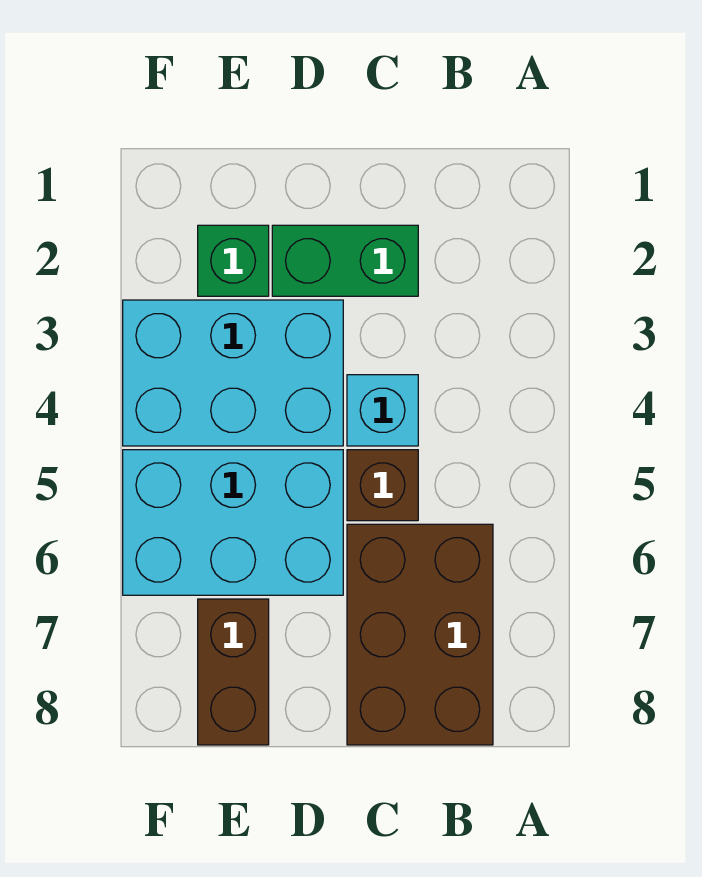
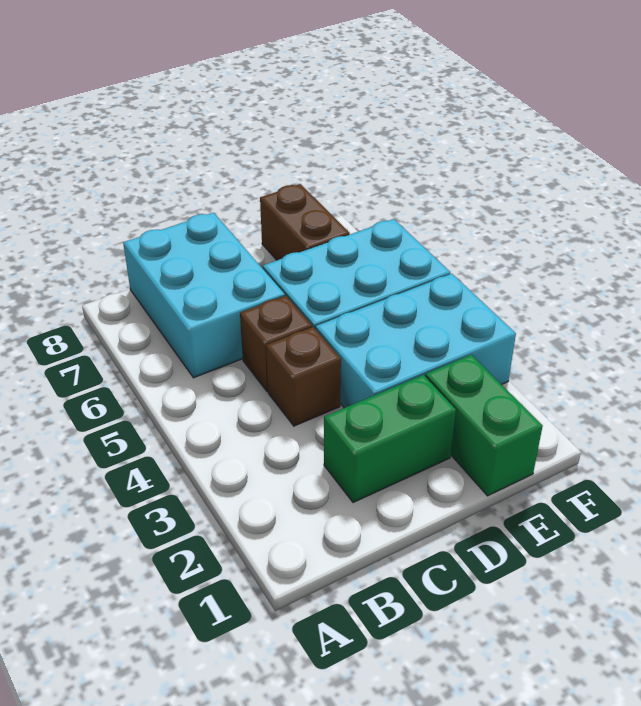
brown 2x3 brick [347,524,493,745] -> cyan 2x3 brick [123,213,285,378]
cyan 1x1 brick [347,375,418,446] -> brown 1x1 brick [266,327,341,426]
green 1x1 brick [198,225,269,296] -> green 1x2 brick [426,355,543,496]

